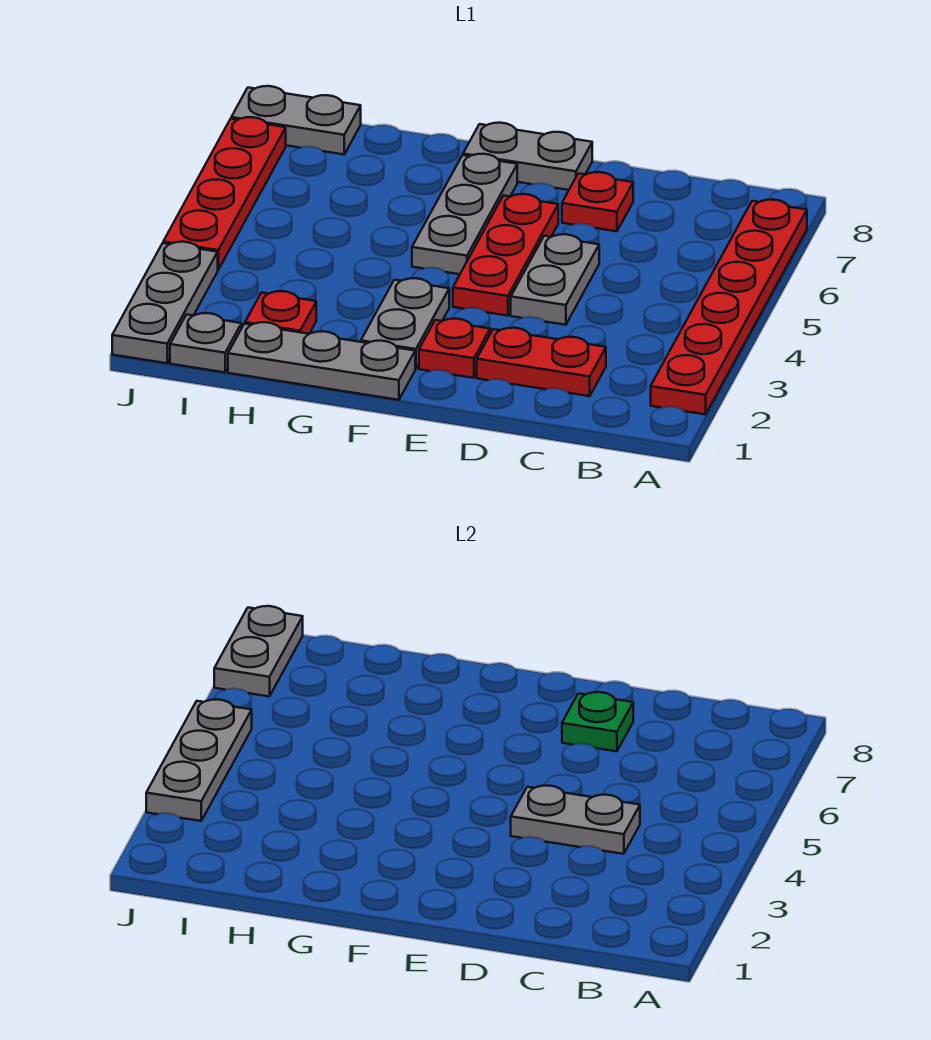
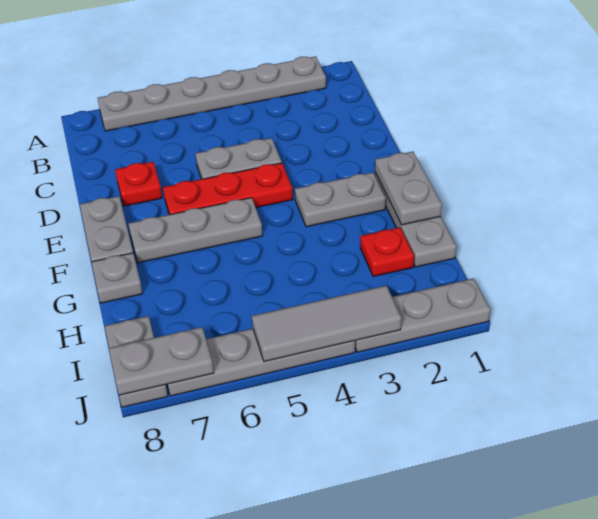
red 1x6 plate [651,200,807,415] -> grey 1x6 plate [98,56,326,131]
red 1x2 plate [477,328,606,396] -> none
grey 1x2 plate [511,785,640,854] -> grey 1x2 plate moved to [375,152,442,225]
green 1x1 plate [562,692,633,751] -> none
red 1x1 plate [419,319,490,378] -> none
grey 1x1 plate [170,313,241,372] -> grey 1x1 plate moved to [92,253,143,303]
grey 1x3 plate [146,699,252,821] -> grey 1x3 tile [252,286,401,361]
red 1x4 plate [163,117,286,270] -> grey 1x4 plate [167,329,355,396]

